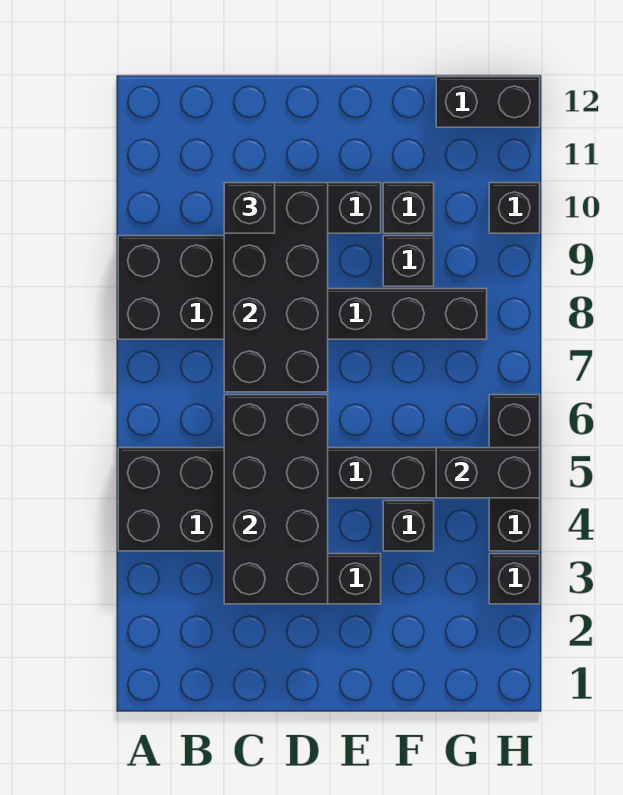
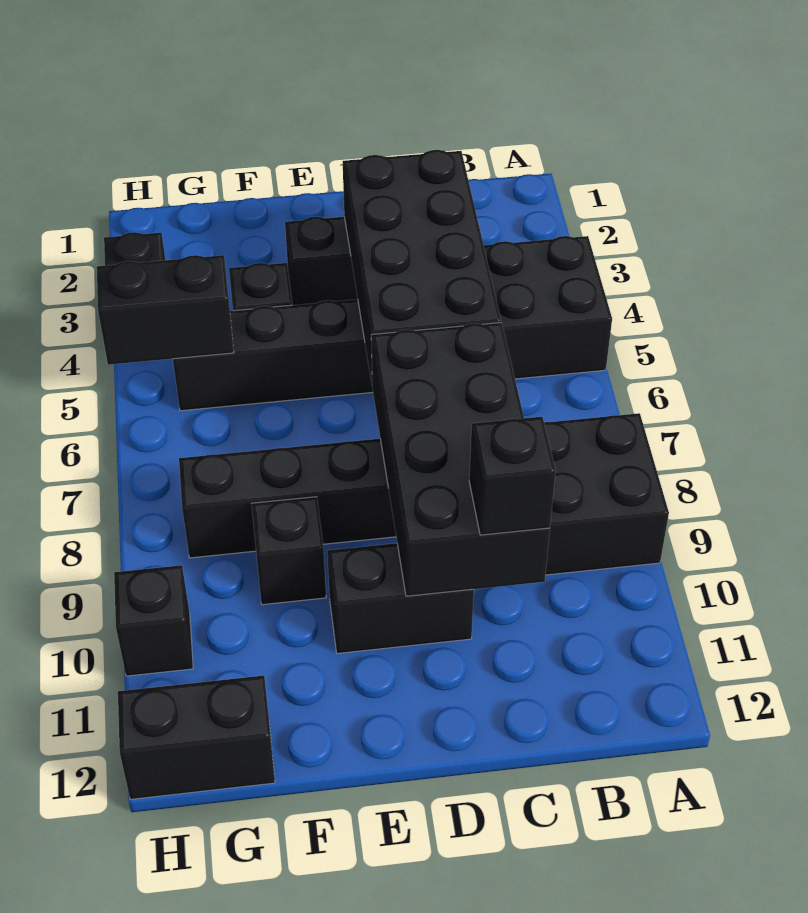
black 1x1 brick [383,183,434,233] -> none
black 1x3 brick [489,395,540,551] -> none

